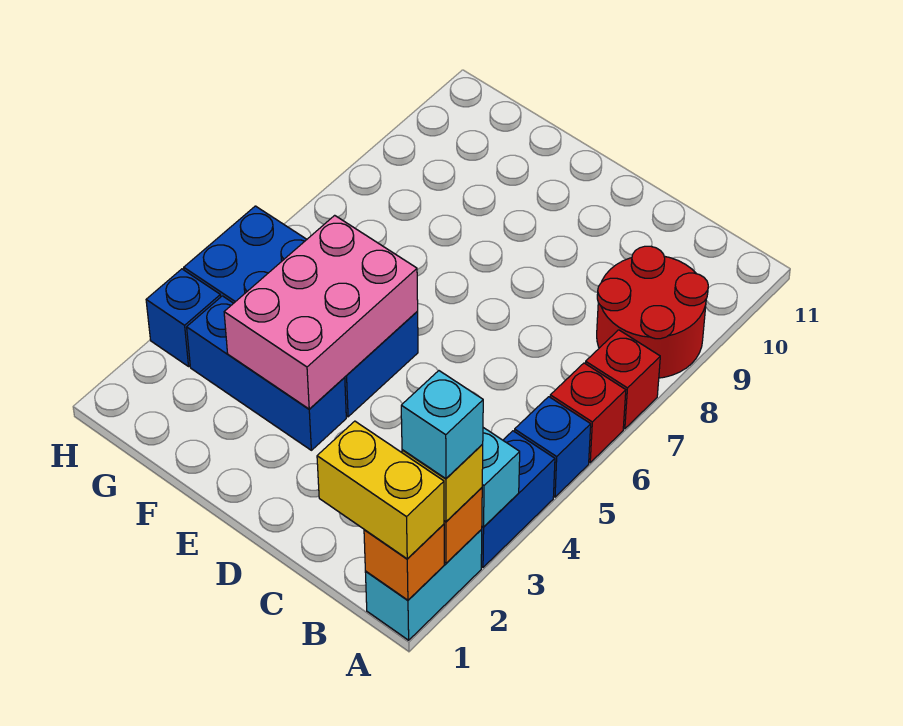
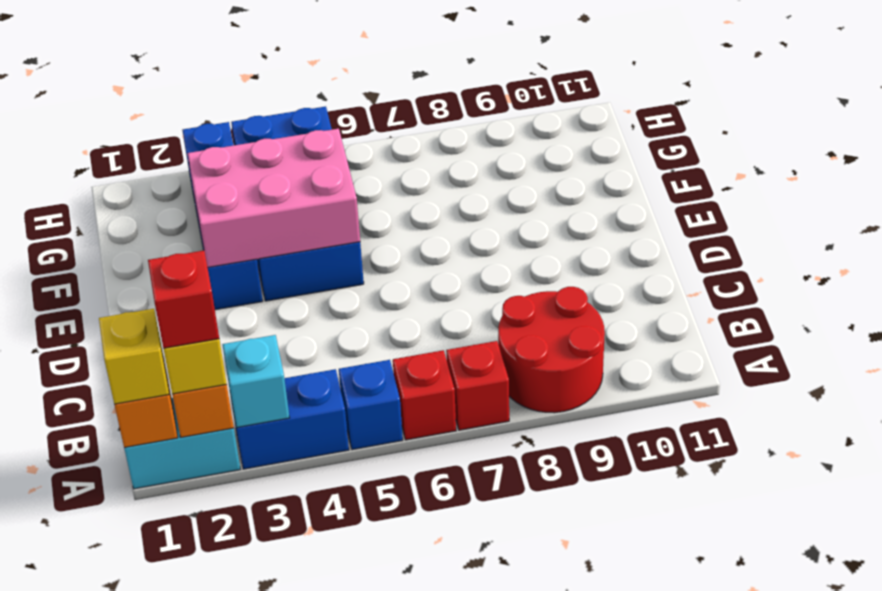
yellow 1x2 brick [317,421,444,559] -> yellow 1x1 brick [99,309,169,404]
cyan 1x1 brick [401,371,483,479] -> red 1x1 brick [148,250,219,348]

